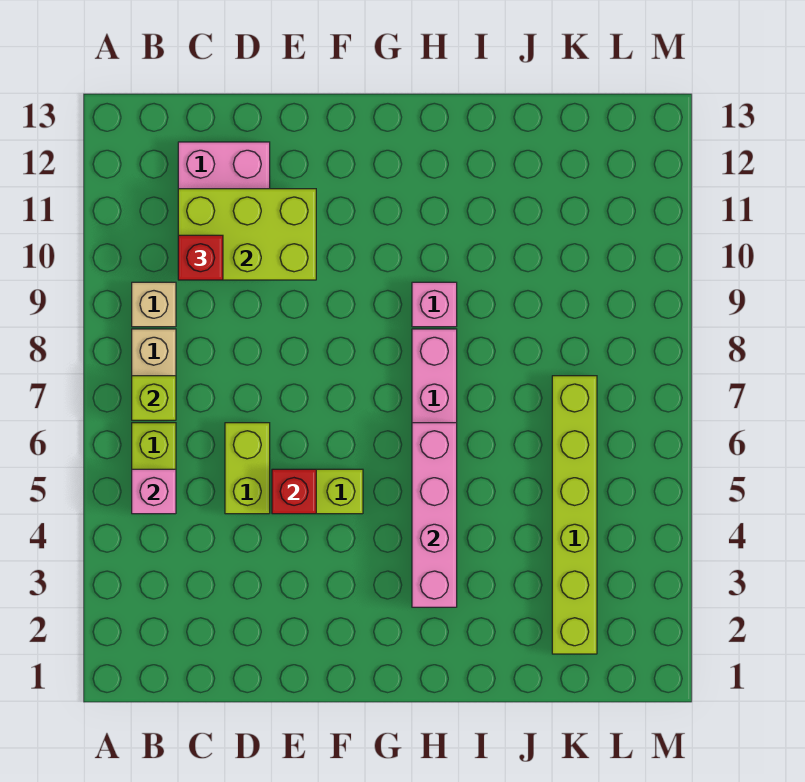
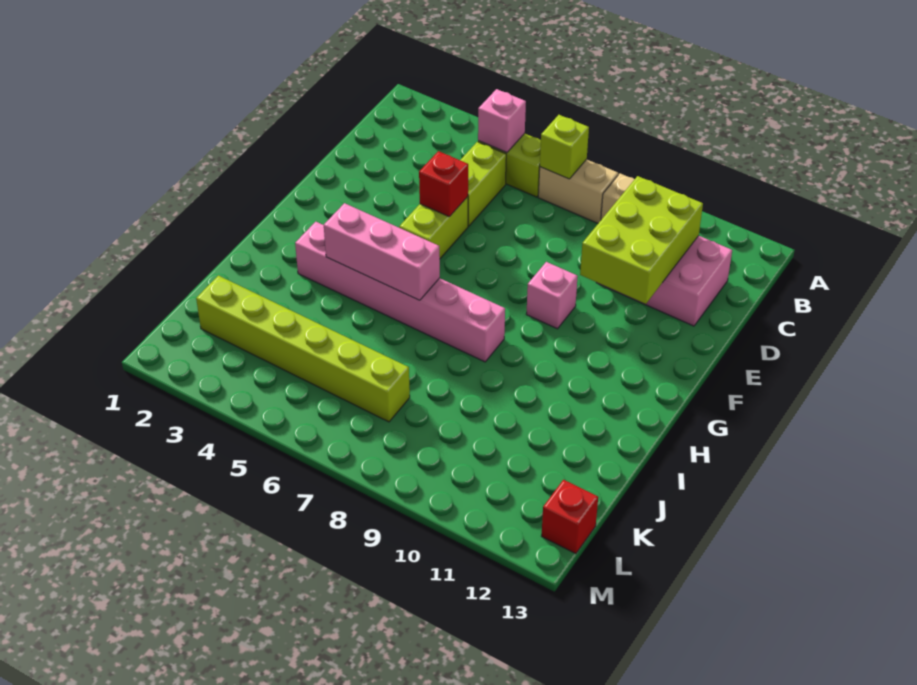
red 1x1 brick [178,235,223,280] -> red 1x1 brick moved to [542,480,598,554]
lime 1x2 brick [225,423,270,514] -> lime 1x2 brick turned to [460,142,506,226]
pink 1x4 brick [412,423,457,607] -> pink 1x3 brick [324,203,440,300]
pink 1x1 brick [412,282,457,327] -> pink 1x1 brick moved to [526,262,578,329]

